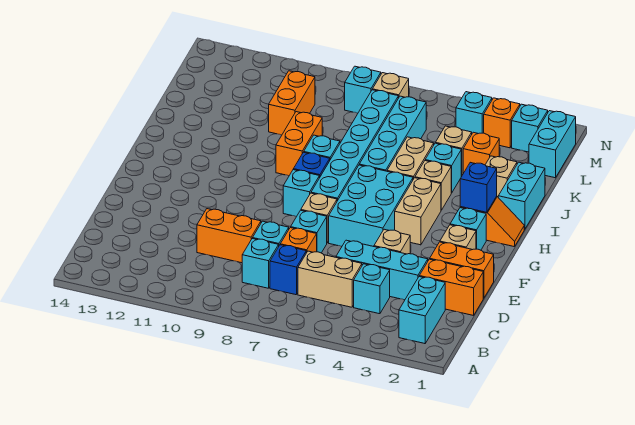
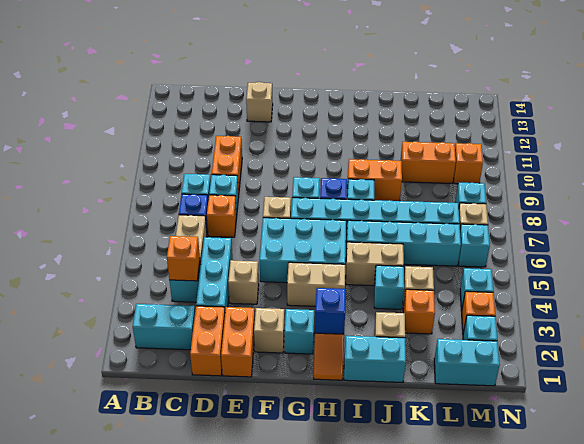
none -> orange 1x1 brick [167,236,200,281]
cyan 1x1 brick [291,210,327,253] -> cyan 1x1 brick moved to [458,224,490,267]
tan 1x1 brick [415,161,451,210] -> tan 1x1 brick moved to [246,82,273,122]
none -> orange 1x1 brick [454,143,483,184]

